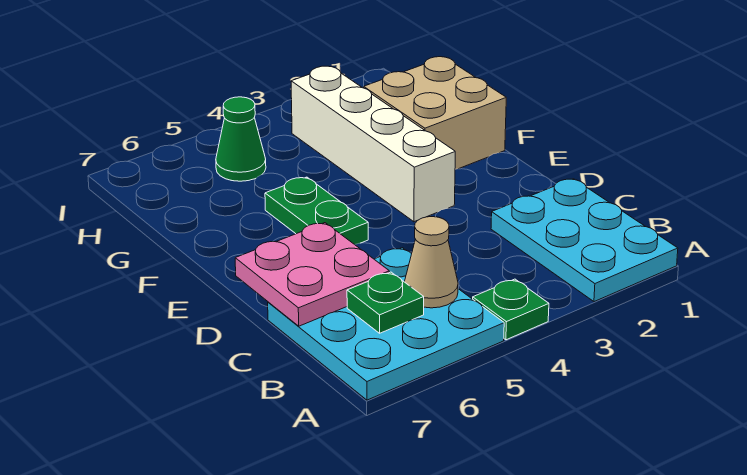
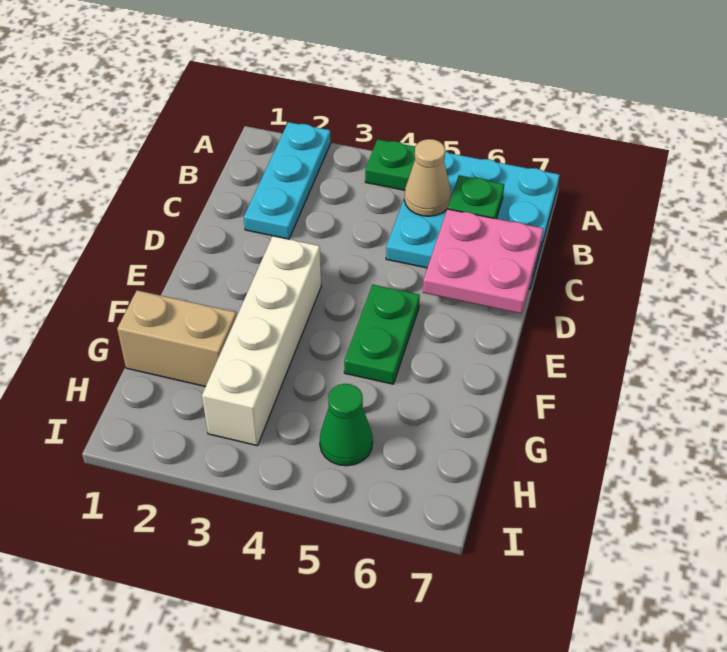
cyan 2x3 plate [491,179,678,302] -> cyan 1x3 plate [244,122,331,239]
tan 2x2 brick [364,57,506,169] -> tan 1x2 brick [117,290,237,387]

